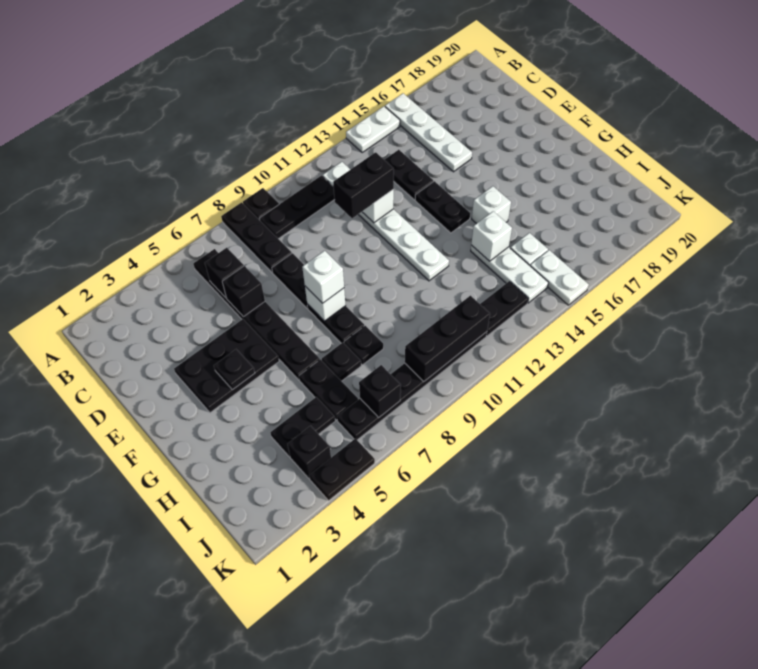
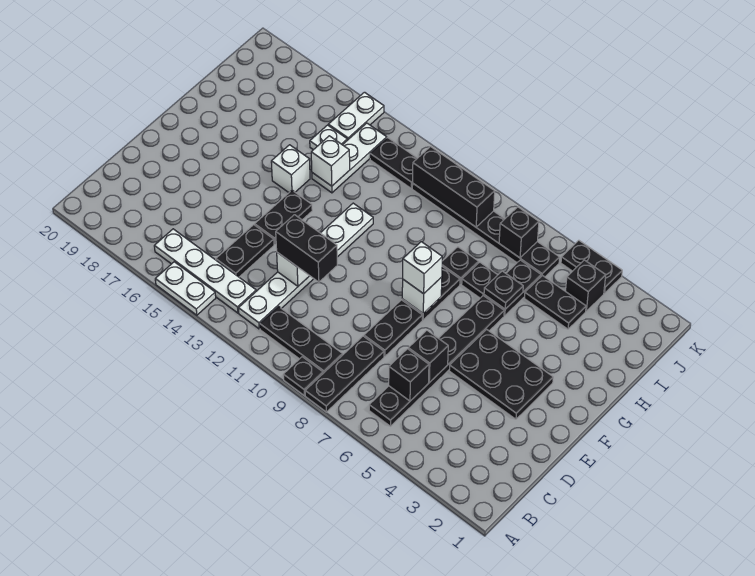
white 1x4 plate [385,93,472,172] -> white 1x4 plate turned to [154,229,256,313]
black 1x1 plate [214,349,255,390] -> black 1x1 plate moved to [484,271,523,309]

